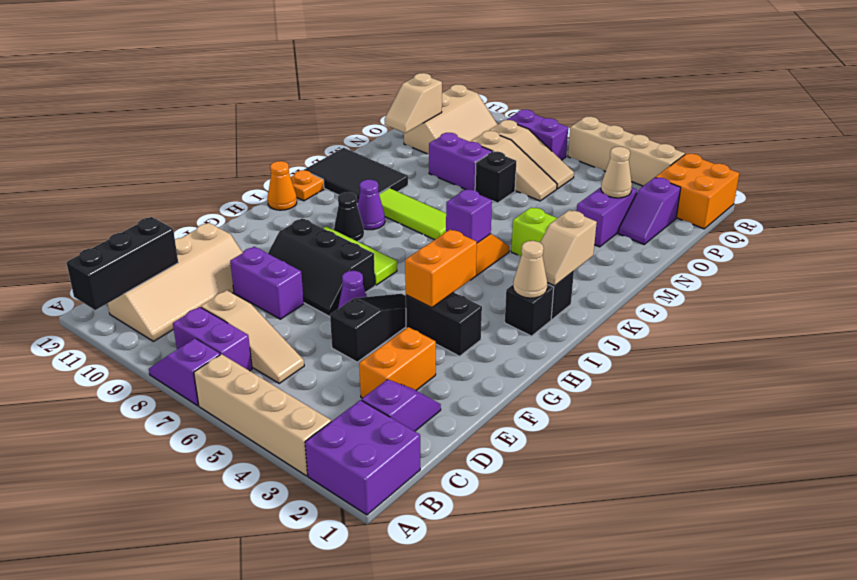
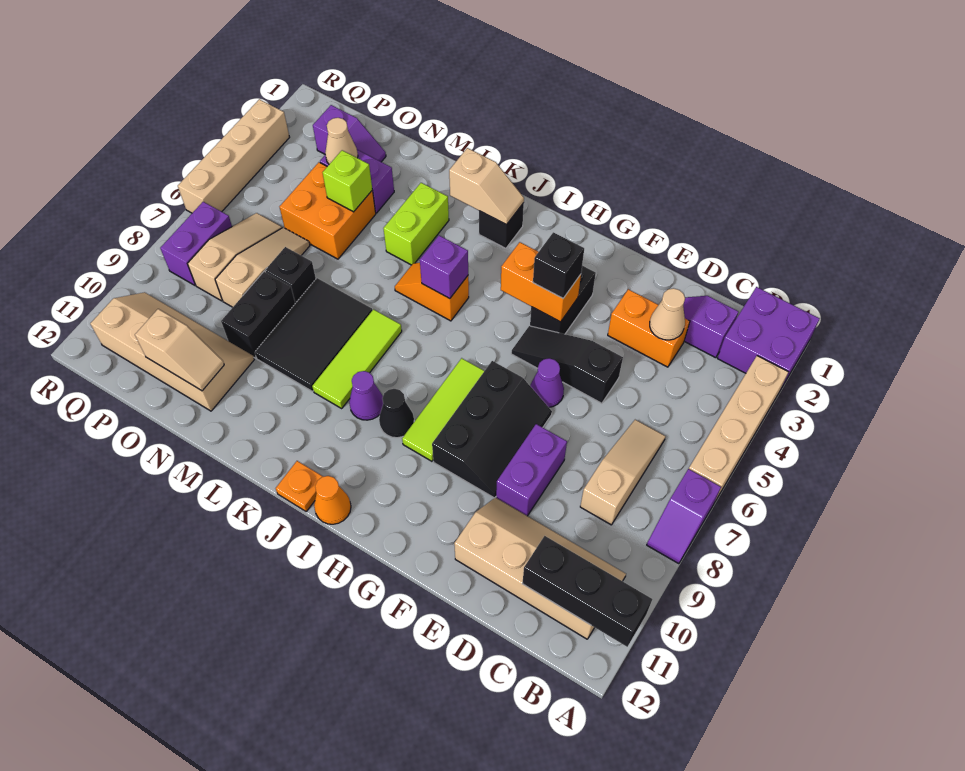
purple 1x2 brick [173,307,252,371] -> none
black 1x1 brick [505,284,554,336] -> black 1x1 brick moved to [533,232,584,298]
tan 1x1 cone [513,241,547,298] -> tan 1x1 cone moved to [650,288,685,340]
black 2x3 tile [304,148,408,204] -> black 2x3 tile moved to [255,278,372,391]
none -> lime 1x1 brick [323,150,372,212]
purple 1x2 brick [429,133,492,190] -> black 1x2 brick [221,272,295,358]
tan 2x3 slope [404,85,498,154] -> tan 2x4 slope [90,292,254,411]
orange 2x2 brick [656,154,739,229] -> orange 2x2 brick moved to [279,162,376,259]

